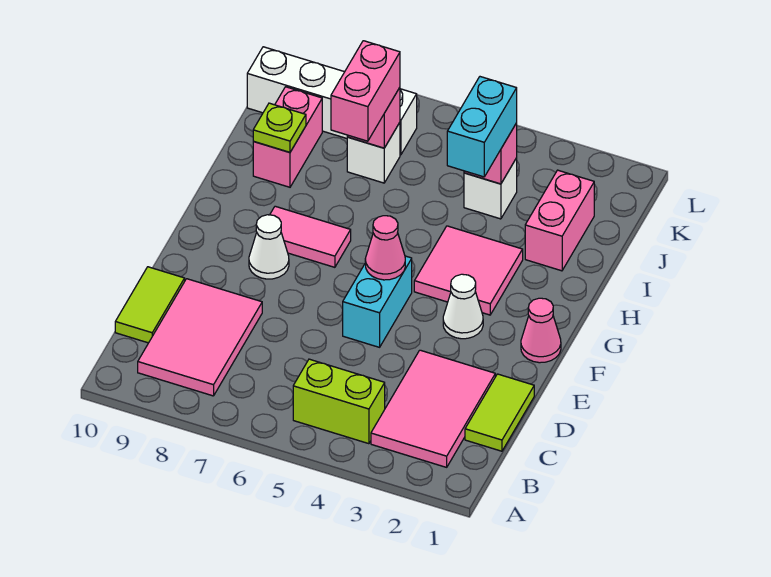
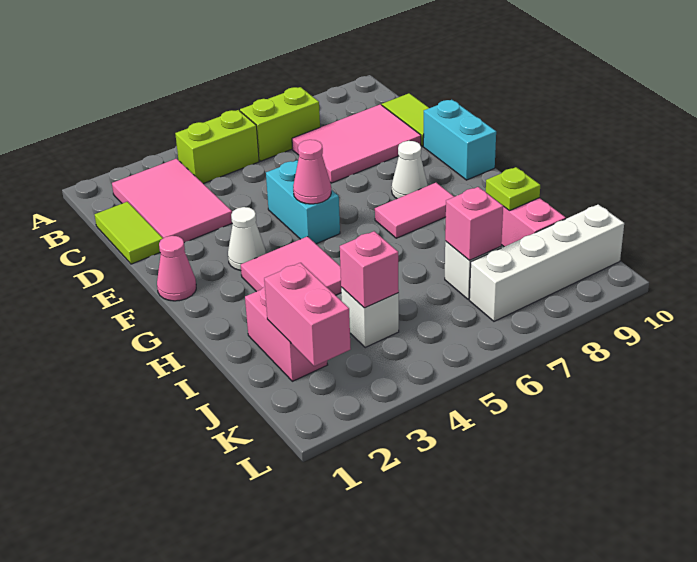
none -> lime 1x2 brick [240,87,320,161]
pink 2x3 tile [138,279,262,396] -> pink 2x3 tile turned to [292,104,421,183]
cyan 1x2 brick [447,77,517,177] -> cyan 1x2 brick moved to [423,100,496,180]
pink 1x2 brick [331,41,400,141] -> pink 1x2 brick moved to [264,263,351,366]

